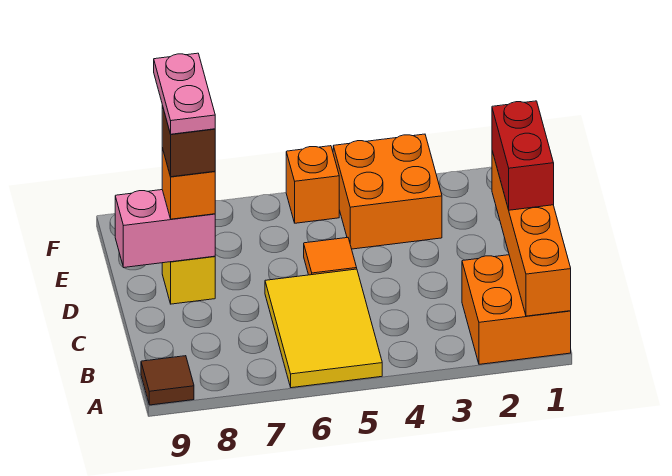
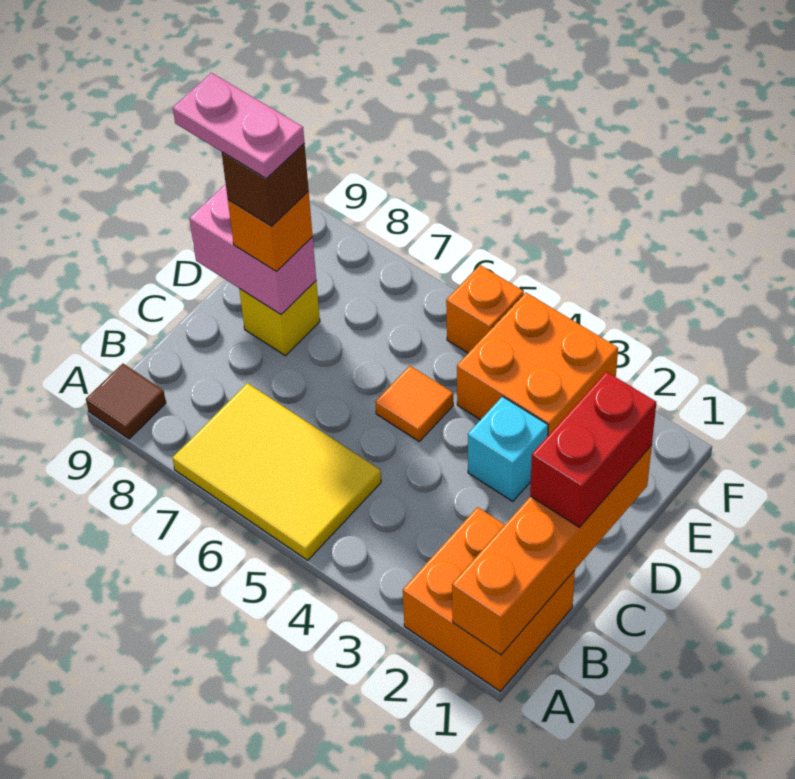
yellow 2x3 tile [265,269,382,388] -> yellow 2x3 tile turned to [173,383,381,560]
none -> cyan 1x1 brick [468,397,548,501]
pink 1x2 plate [154,53,215,134] -> pink 1x2 plate turned to [173,73,304,179]

